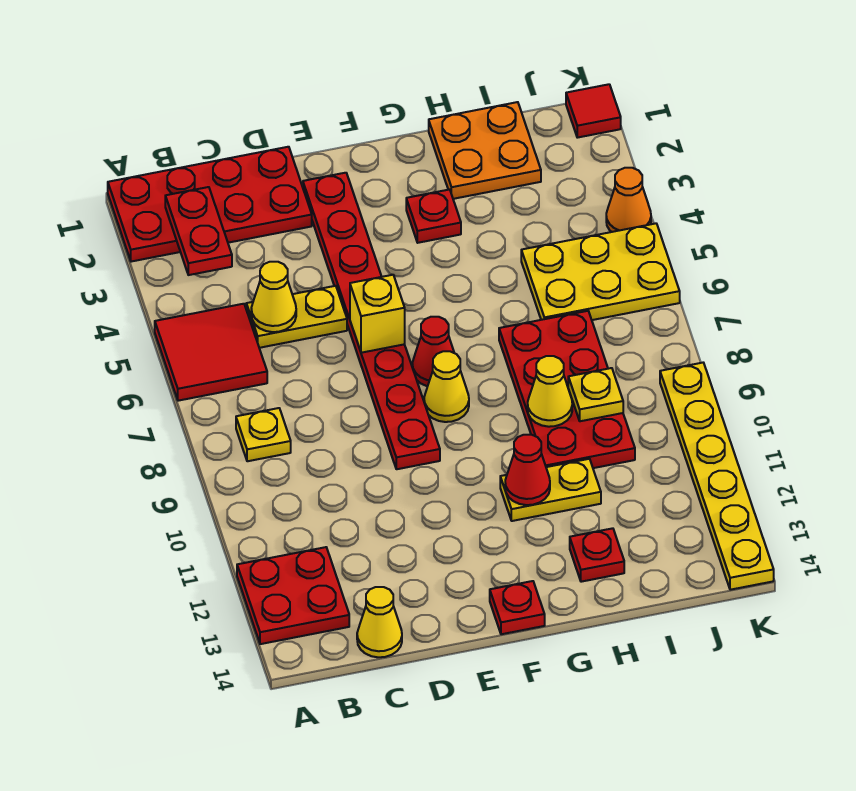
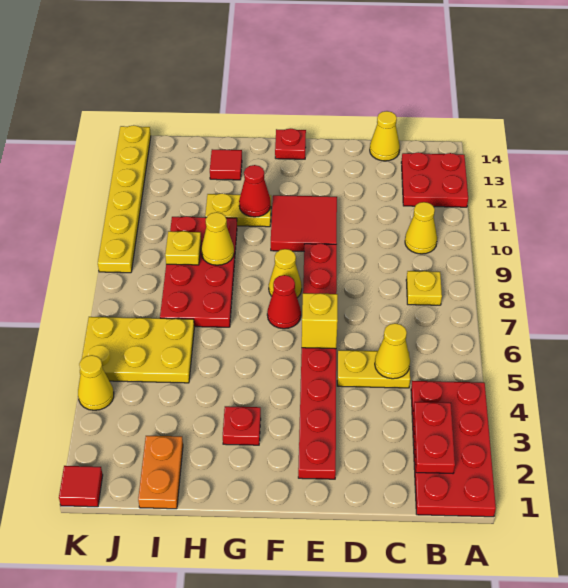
red 2x4 plate [108,147,312,262] -> red 2x4 plate turned to [411,381,496,517]
red 2x2 tile [155,304,267,401] -> red 2x2 tile moved to [271,195,337,251]
none -> yellow 1x1 cone [405,202,437,254]
orange 2x2 plate [429,102,541,199] -> orange 1x2 plate [138,436,183,509]
red 1x1 plate [570,528,624,582] -> red 1x1 tile [210,149,242,180]
orange 1x1 cone [606,168,651,232] -> yellow 1x1 cone [78,355,114,410]

